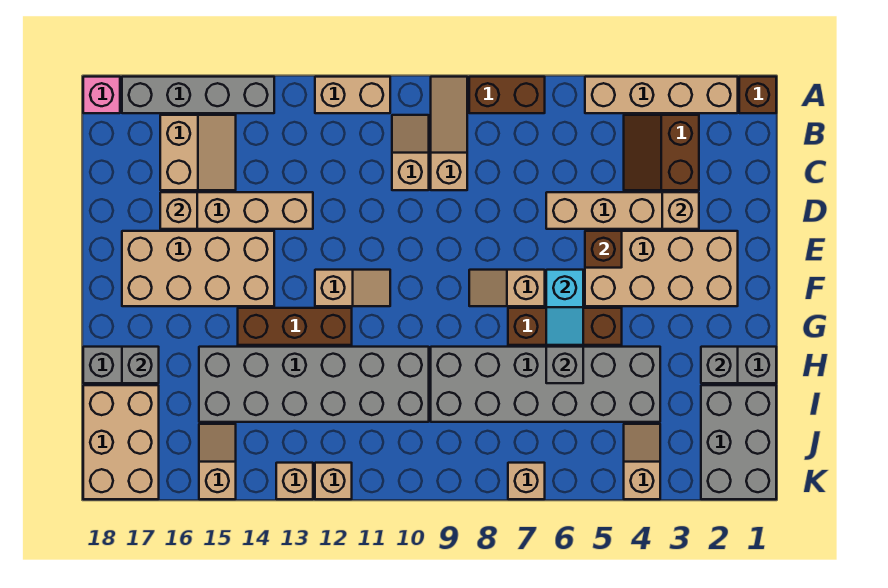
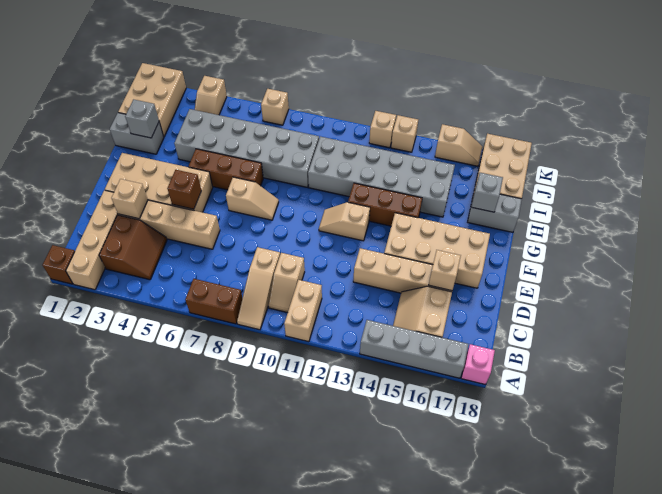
tan 1x4 brick [585,77,738,113] -> tan 1x4 brick turned to [66,190,118,290]
tan 1x2 brick [315,77,390,113] -> tan 1x2 brick turned to [284,280,322,342]
cyan 1x2 slope [546,270,583,345] -> none
grey 1x1 brick [546,347,583,383] -> none
grey 2x3 brick [701,385,776,499] -> tan 2x3 brick [118,63,186,137]
tan 1x2 slope [199,424,236,499] -> tan 1x2 slope turned to [435,124,482,166]

